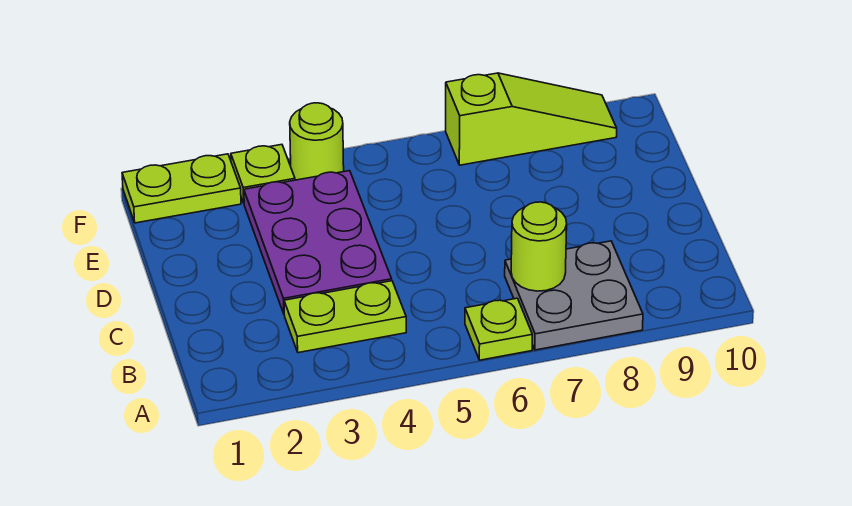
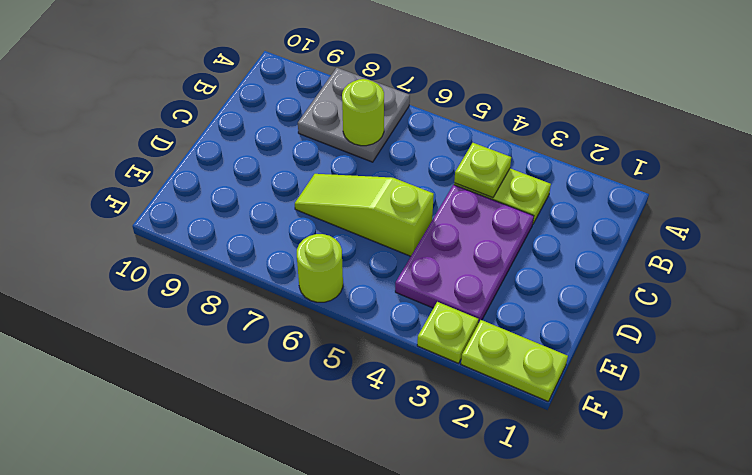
lime 1x1 plate [465,298,532,360] -> lime 1x1 plate moved to [454,143,511,198]
lime 1x1 round brick [290,103,344,180] -> lime 1x1 round brick moved to [297,234,343,302]
lime 1x3 slope [446,73,617,165] -> lime 1x3 slope moved to [295,174,434,256]

